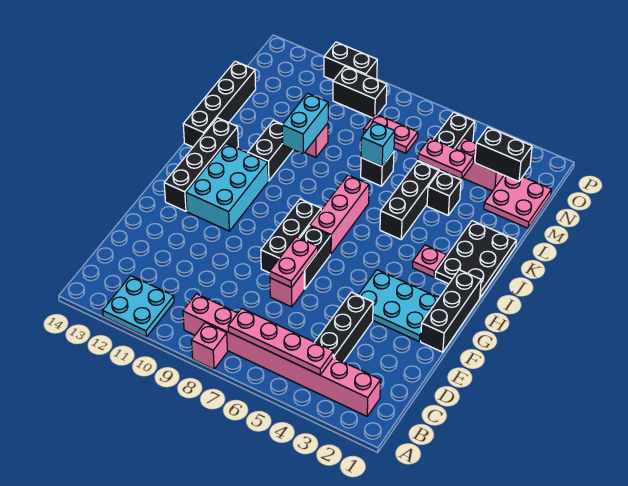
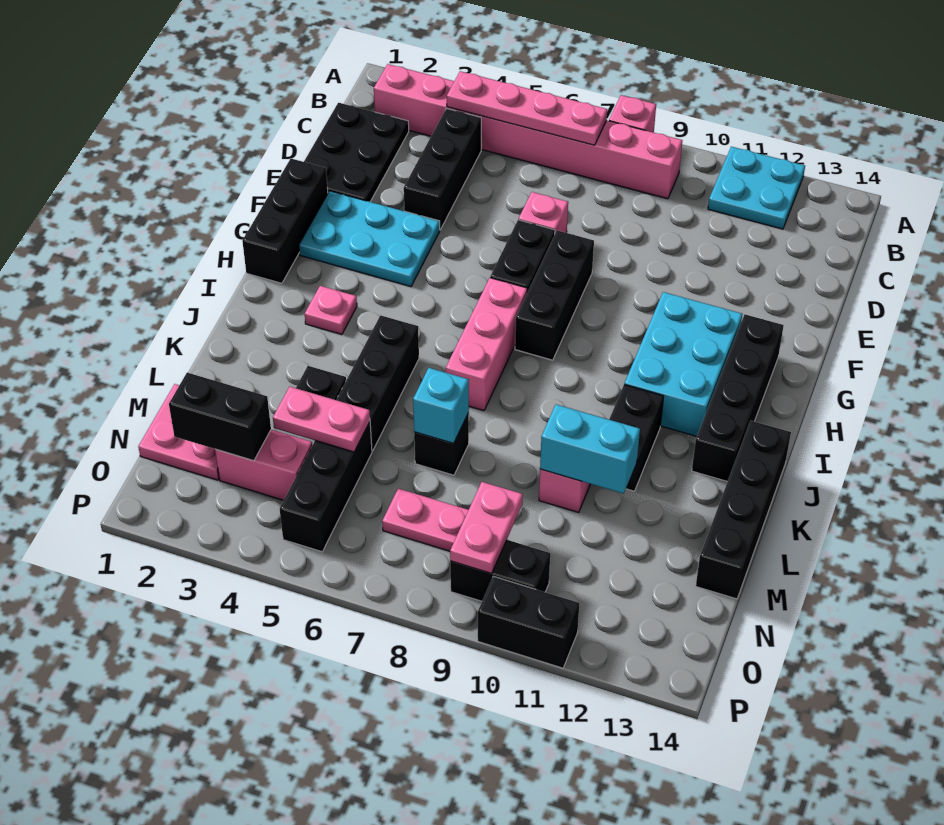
pink 1x2 plate [270,237,318,288] -> pink 1x2 plate moved to [450,482,523,573]
black 2x3 plate [435,221,516,298] -> black 2x3 plate moved to [304,103,409,202]
cyan 1x2 brick [282,93,328,154] -> cyan 1x2 brick turned to [540,404,640,494]

